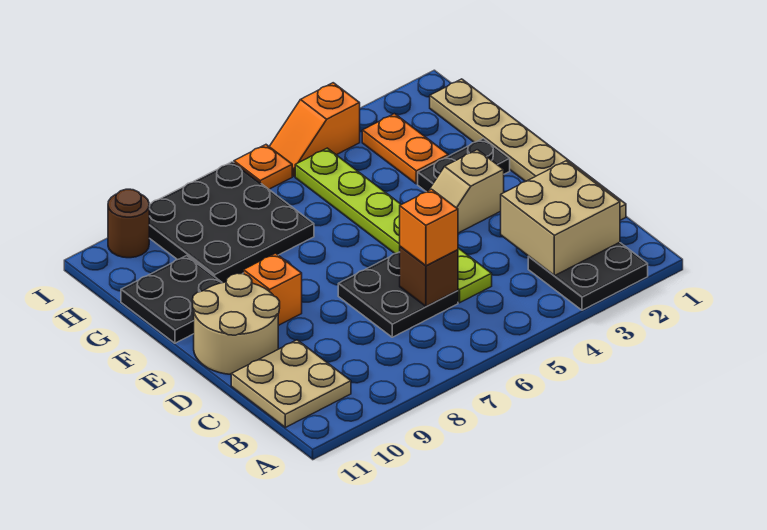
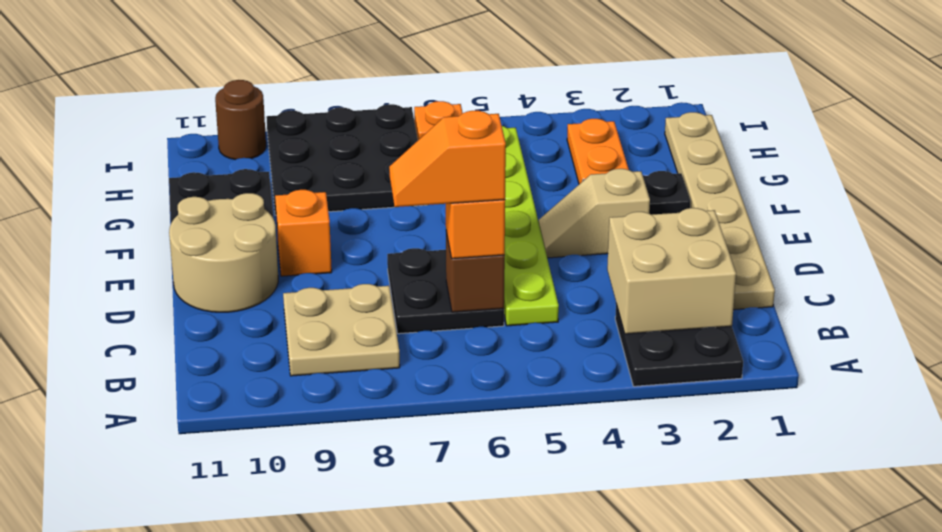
tan 2x2 plate [231,340,351,427] -> tan 2x2 plate moved to [283,284,400,376]
orange 1x2 slope [269,83,360,176] -> orange 1x2 slope moved to [389,111,506,207]

